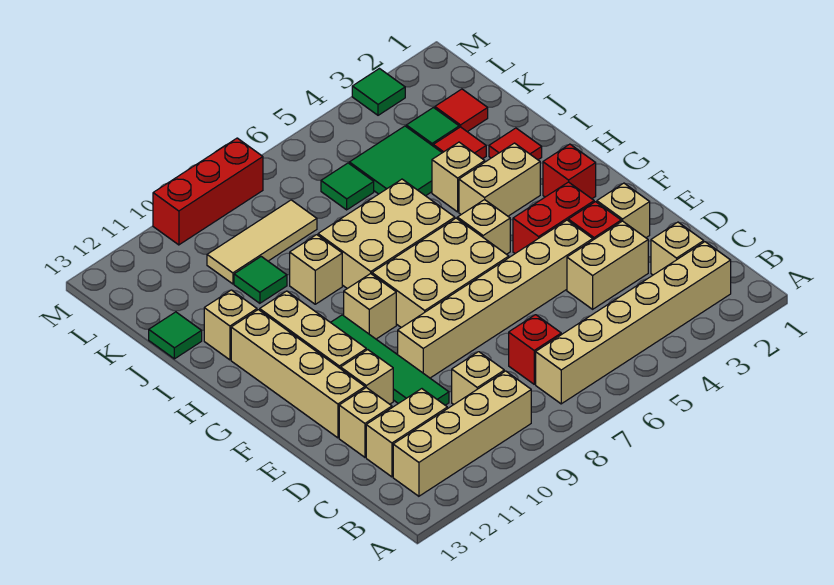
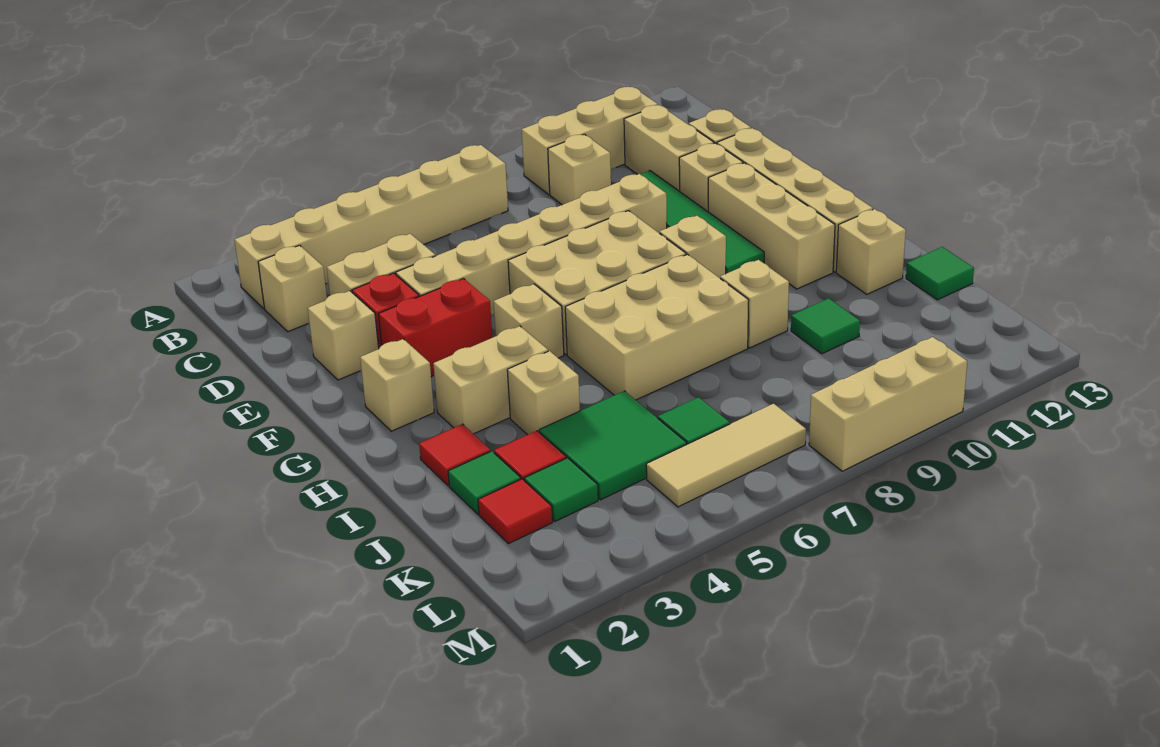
tan 1x4 brick [393,371,531,496] -> tan 1x3 brick [522,87,658,194]
red 1x1 brick [509,315,561,384] -> none
tan 1x2 brick [366,389,448,477] -> tan 1x2 brick turned to [624,105,714,191]
red 1x1 brick [543,144,596,199] -> tan 1x1 brick [360,339,434,431]
tan 1x3 tile [207,200,317,284] -> tan 1x3 tile moved to [646,404,806,507]
green 1x1 tile [352,69,405,115] -> green 1x1 tile moved to [448,451,521,514]
red 1x3 brick [153,138,263,245] -> tan 1x3 brick [809,337,967,471]

